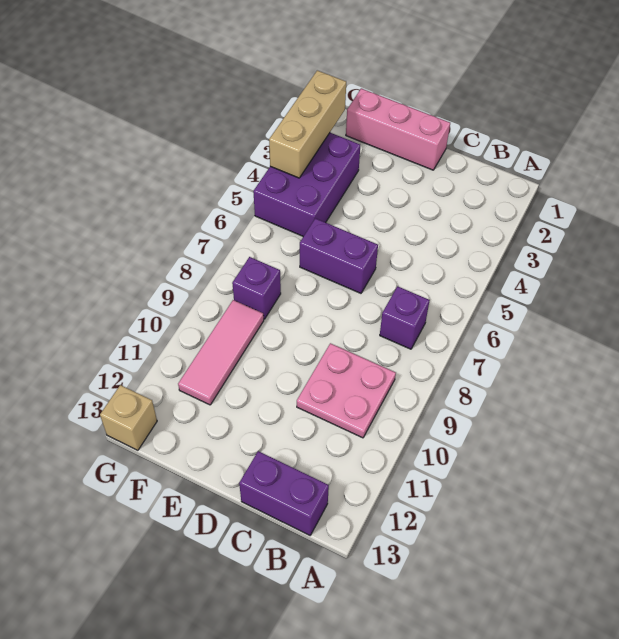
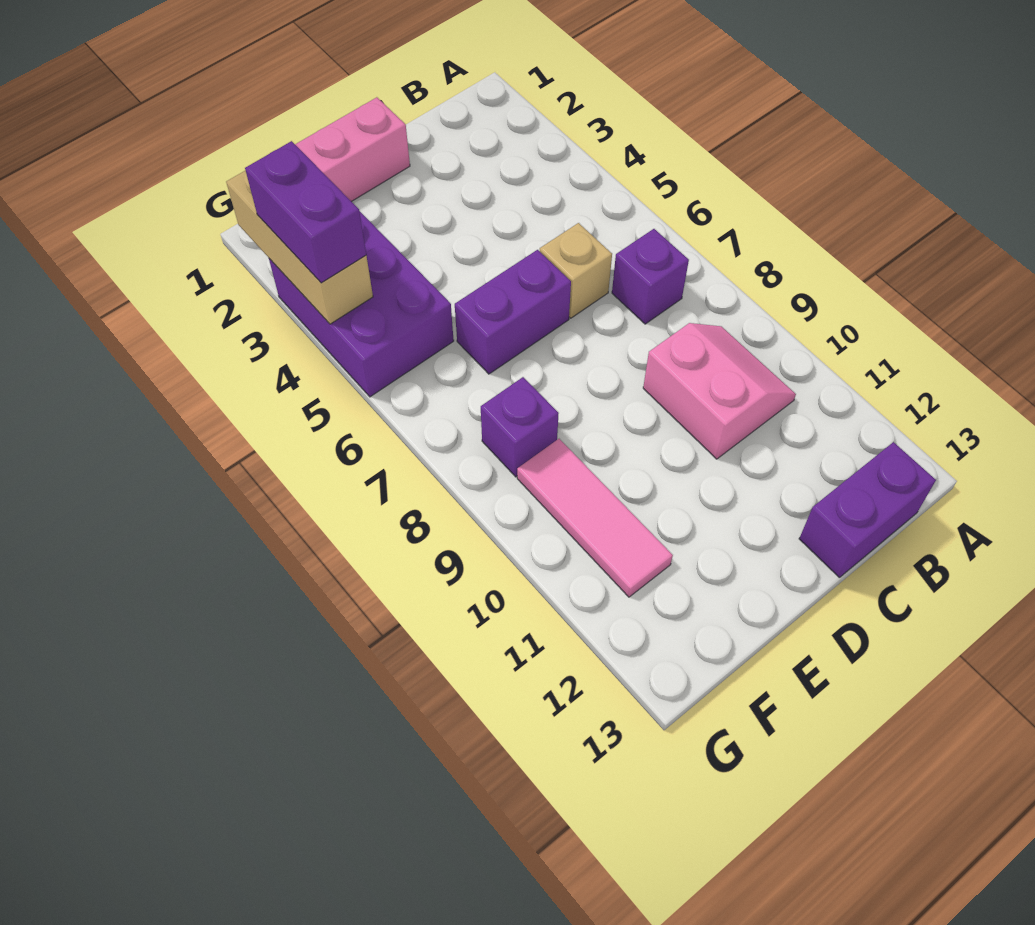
pink 2x2 plate [297,343,396,438] -> pink 2x2 slope [643,323,796,459]
none -> purple 1x2 brick [245,141,366,283]
tan 1x1 brick [100,385,157,450] -> tan 1x1 brick moved to [540,223,612,318]

